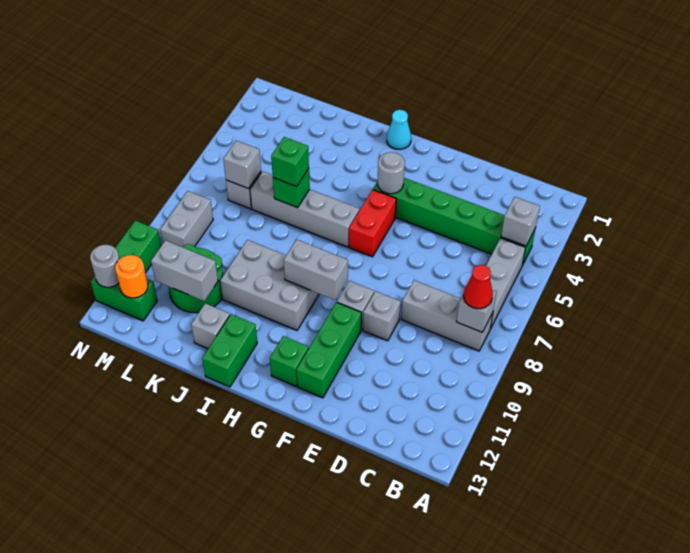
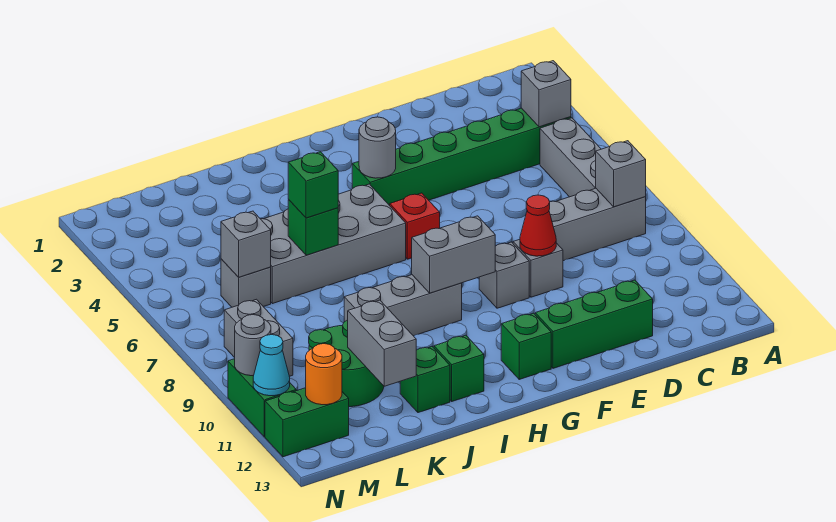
red 1x1 cone [464,265,493,309] -> red 1x1 cone moved to [520,195,556,256]
green 1x3 brick [297,302,361,398] -> green 1x3 brick turned to [535,280,653,368]
red 1x2 brick [349,189,396,257] -> red 1x1 brick [390,193,440,259]
cyan 1x1 cone [387,110,411,149] -> cyan 1x1 cone moved to [253,335,290,396]
grey 1x4 brick [250,171,359,247] -> grey 2x4 brick [261,184,406,304]
grey 2x3 brick [220,240,319,330] -> grey 1x3 brick [344,275,462,336]
green 1x2 brick [202,314,257,387] -> green 1x1 brick [434,335,484,401]
grey 1x1 brick [191,303,230,349] -> green 1x1 brick [400,347,450,413]
grey 1x2 brick [151,240,218,301] -> grey 1x2 brick turned to [348,300,416,386]
grey 1x1 round brick [90,245,119,287] -> grey 1x1 round brick moved to [235,315,271,376]

